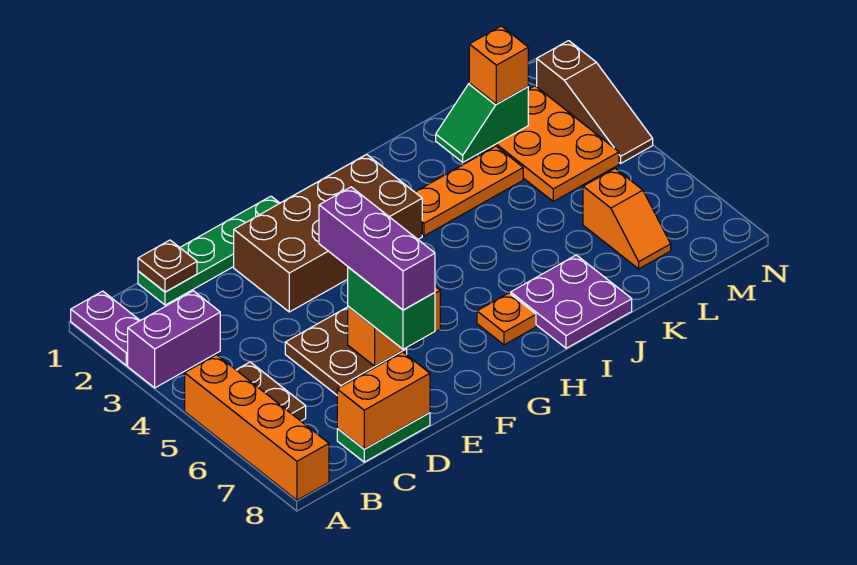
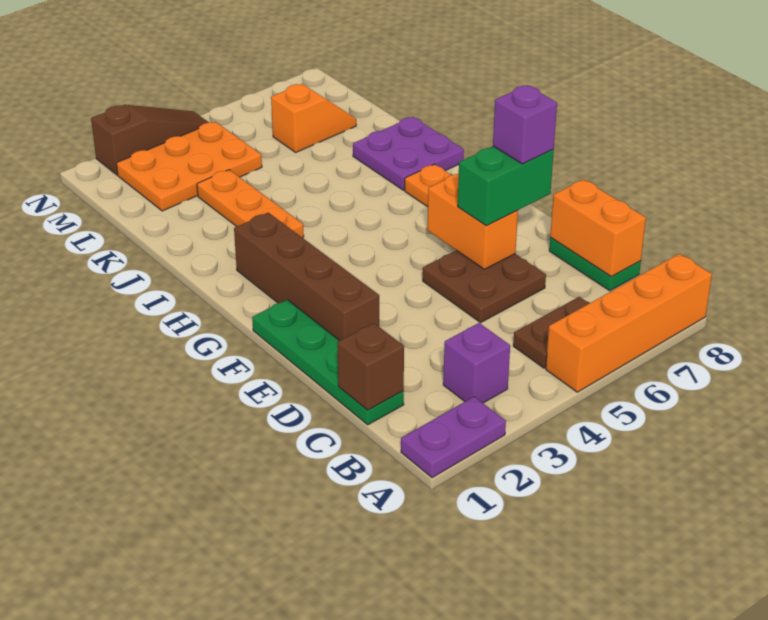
purple 1x2 brick [128,291,220,388] -> purple 1x1 brick [443,323,510,403]
brown 1x1 plate [138,240,197,292] -> brown 1x1 brick [337,323,404,410]
brown 2x4 brick [234,154,422,312] -> brown 1x4 brick [234,213,379,341]
purple 1x3 brick [319,187,435,310] -> purple 1x1 brick [493,86,557,164]
green 1x2 slope [436,83,528,162] -> none
orange 1x1 brick [469,26,528,104] -> none

